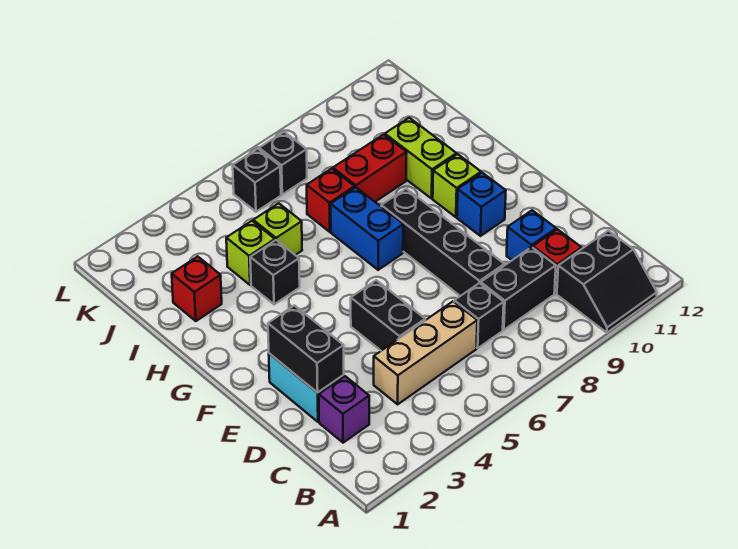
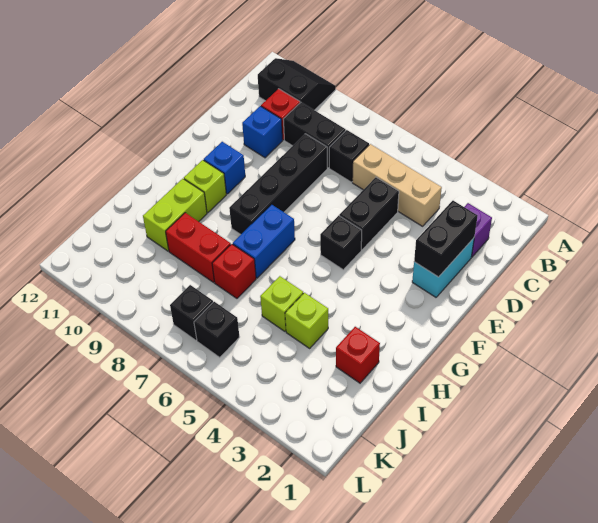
black 1x1 brick [250,240,300,304] -> black 1x1 brick moved to [320,216,362,270]

